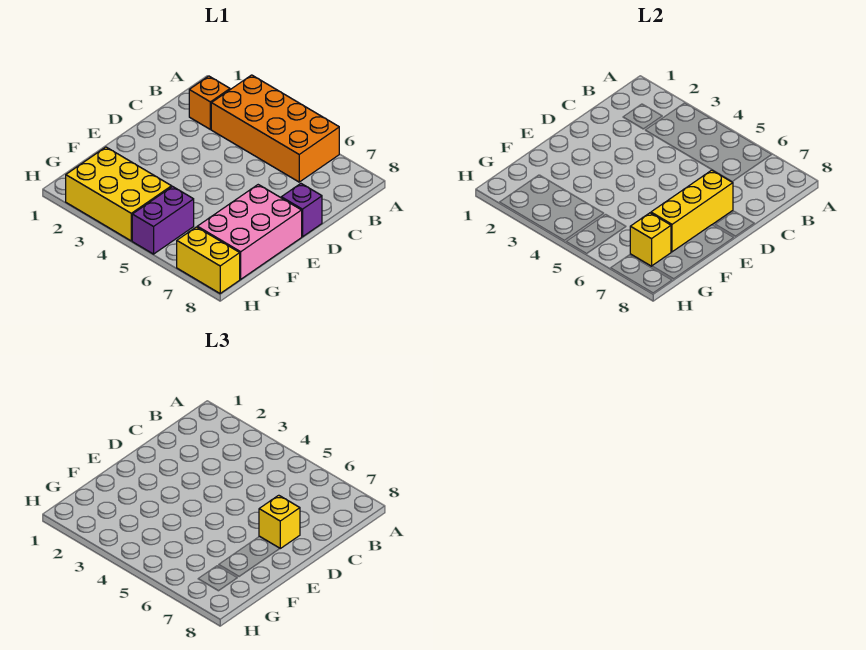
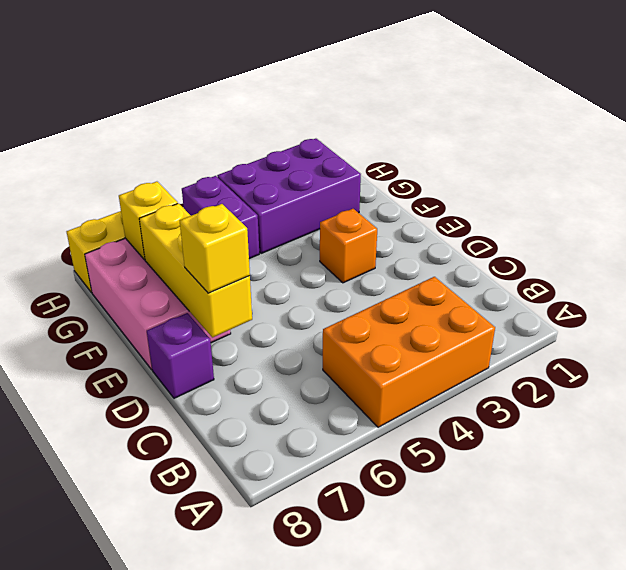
orange 2x4 brick [211,75,339,182] -> orange 2x3 brick [323,277,495,427]
orange 1x1 brick [189,76,230,129] -> orange 1x1 brick moved to [320,209,377,283]
yellow 2x3 brick [66,147,172,241] -> purple 2x3 brick [217,139,361,254]

